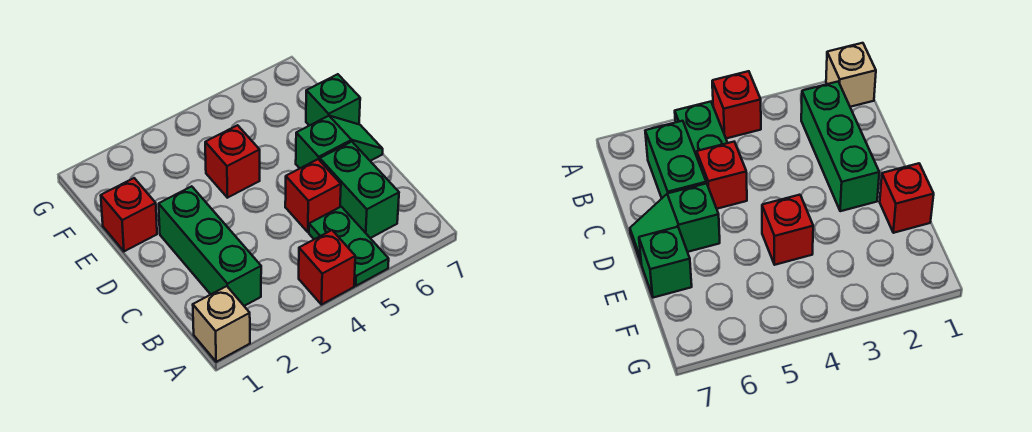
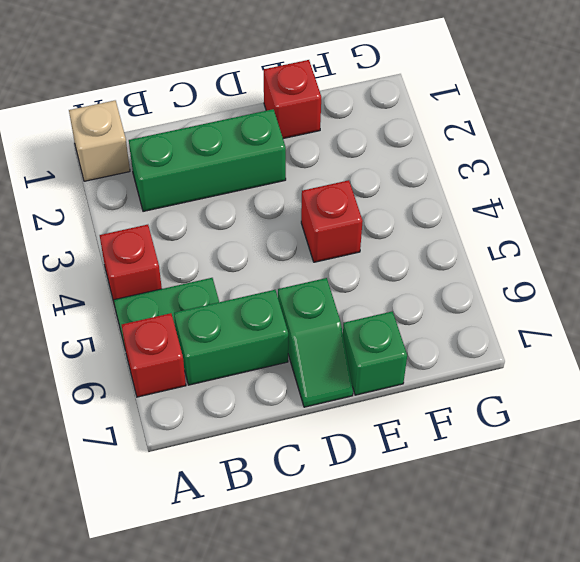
red 1x1 brick [285,159,341,232] -> red 1x1 brick moved to [122,313,186,397]

